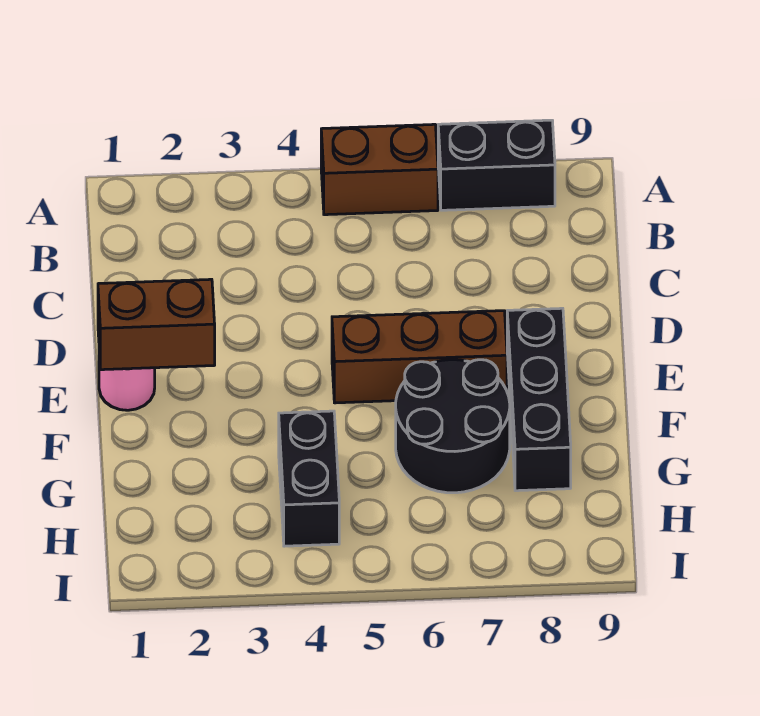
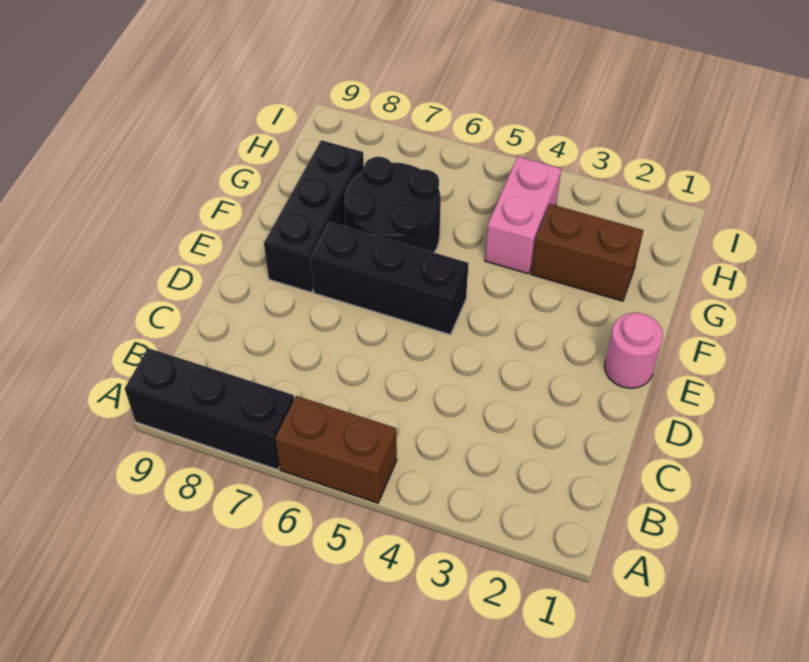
black 1x2 brick [438,120,555,210] -> black 1x3 brick [125,348,294,470]
brown 1x2 brick [98,279,215,370] -> brown 1x2 brick moved to [531,204,644,301]
brown 1x3 brick [332,311,507,403] -> black 1x3 brick [310,222,468,335]
black 1x2 brick [279,411,339,546] -> pink 1x2 brick [485,157,561,274]

